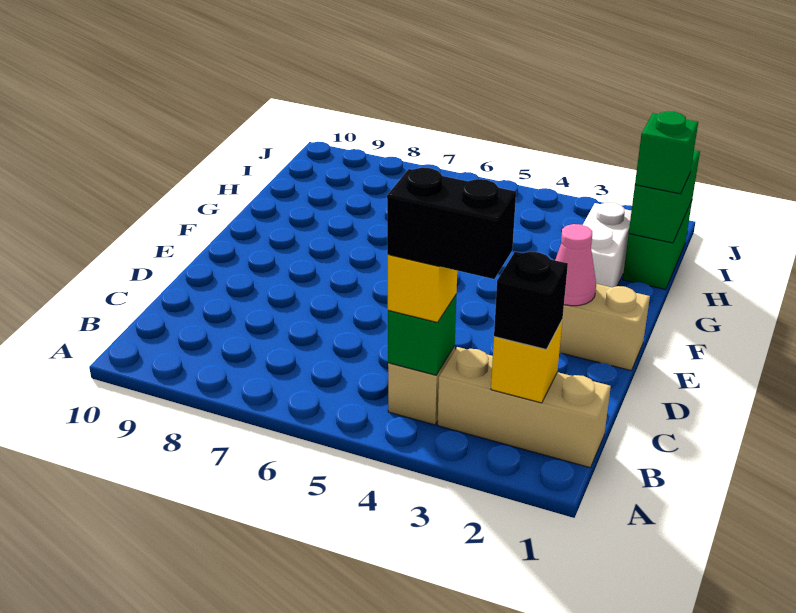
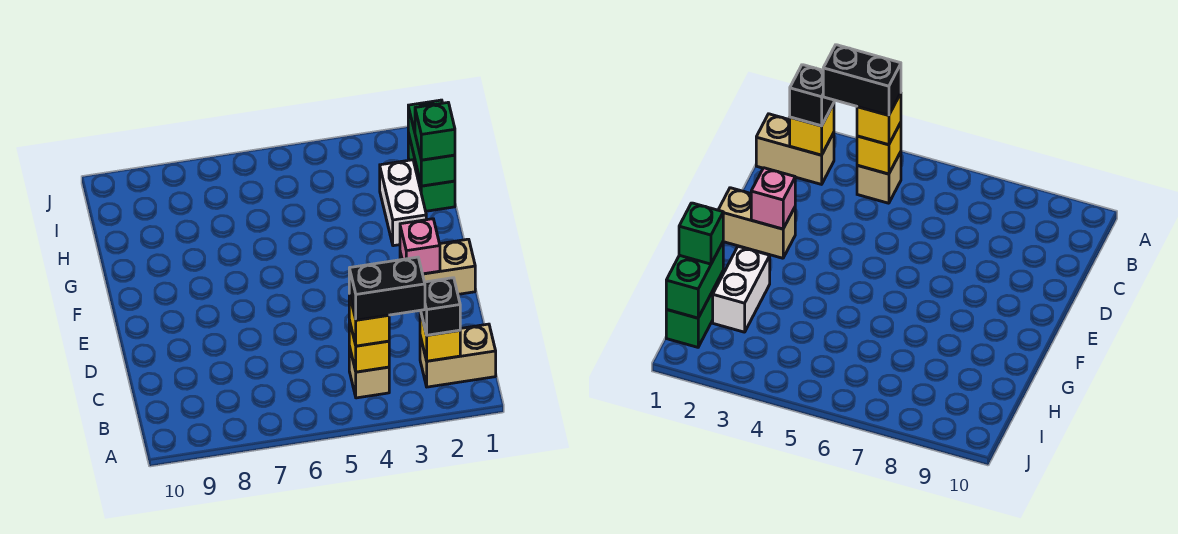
tan 1x3 brick [438,347,611,468] -> tan 1x2 brick [420,324,496,387]
green 1x1 brick [388,295,456,375] -> yellow 1x1 brick [349,320,389,372]
pink 1x1 cone [555,224,596,306] -> pink 1x1 brick [400,219,440,274]

